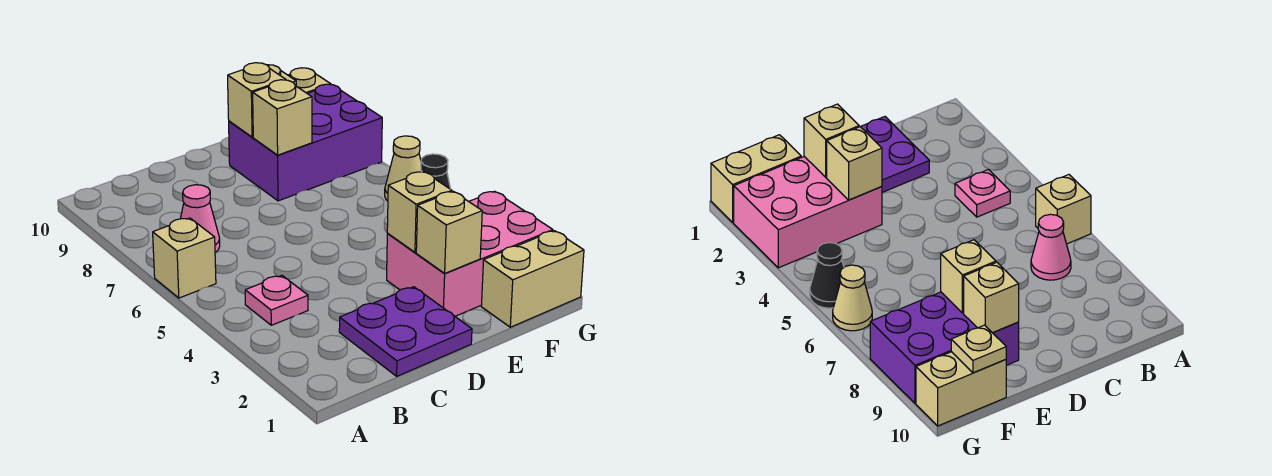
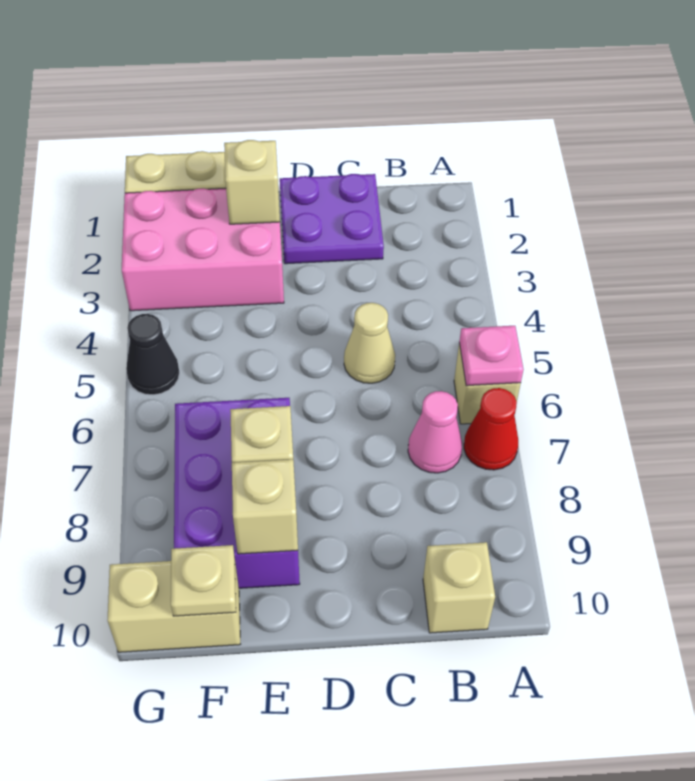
none -> red 1x1 cone [464,388,518,470]
pink 1x1 plate [245,275,308,325] -> pink 1x1 plate moved to [459,326,524,386]
tan 1x1 brick [387,172,452,252] -> tan 1x1 brick moved to [423,542,495,633]
purple 2x3 brick [229,84,382,201] -> purple 2x3 brick turned to [174,398,300,588]
tan 1x1 cone [385,136,421,201] -> tan 1x1 cone moved to [344,303,395,383]

